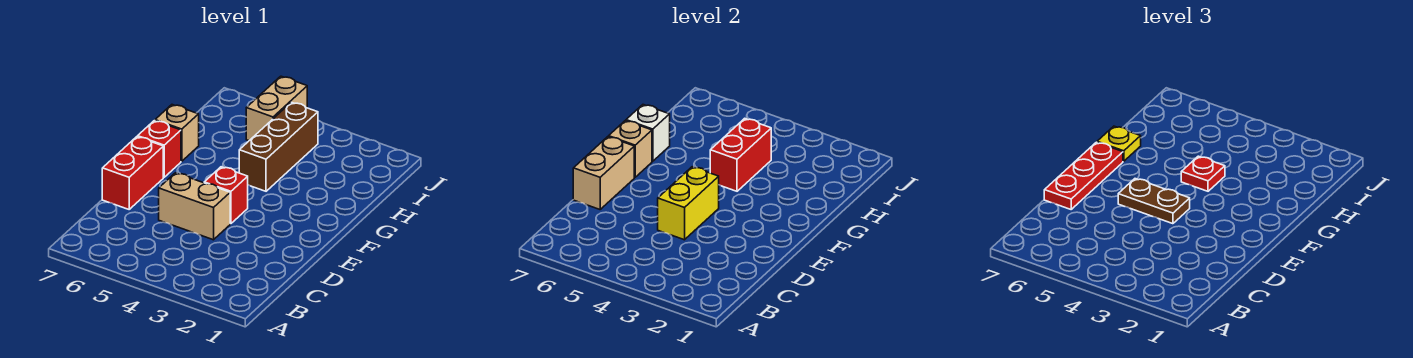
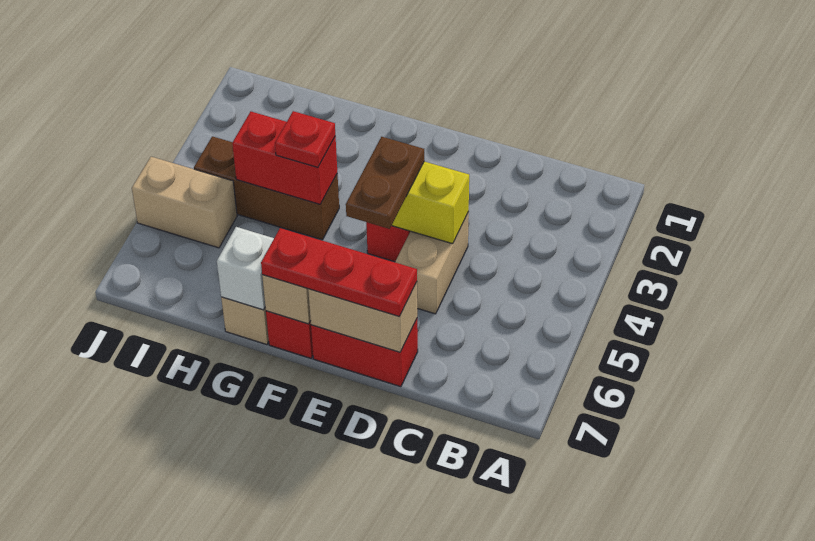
yellow 1x1 plate [1097,126,1141,161] -> none

